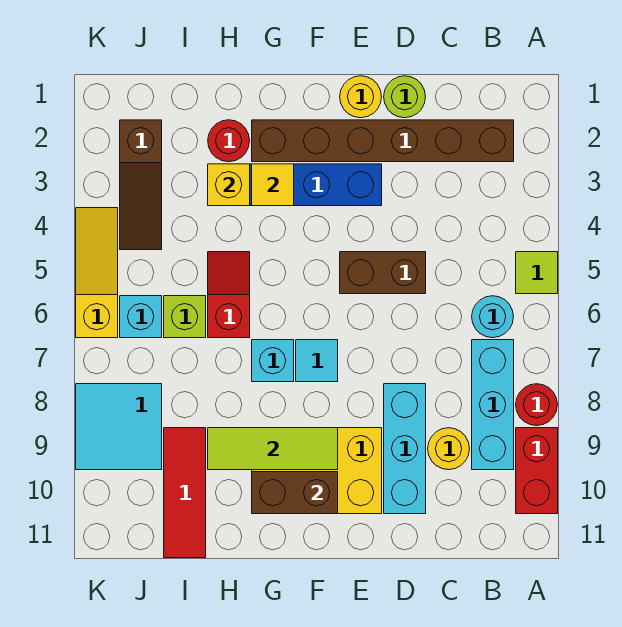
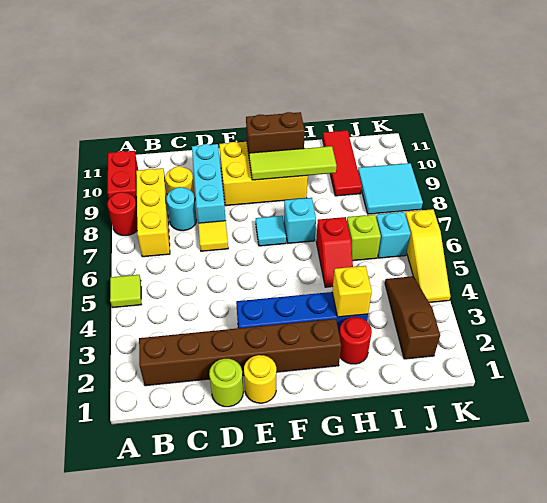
cyan 1x1 round brick [472,296,514,338] -> cyan 1x1 round brick moved to [166,187,197,231]
cyan 1x3 brick [472,340,514,470] -> yellow 1x3 brick [136,168,170,257]
brown 1x2 brick [340,252,426,294] -> none
yellow 1x1 tile [252,164,294,206] -> yellow 1x1 tile moved to [198,221,228,251]

